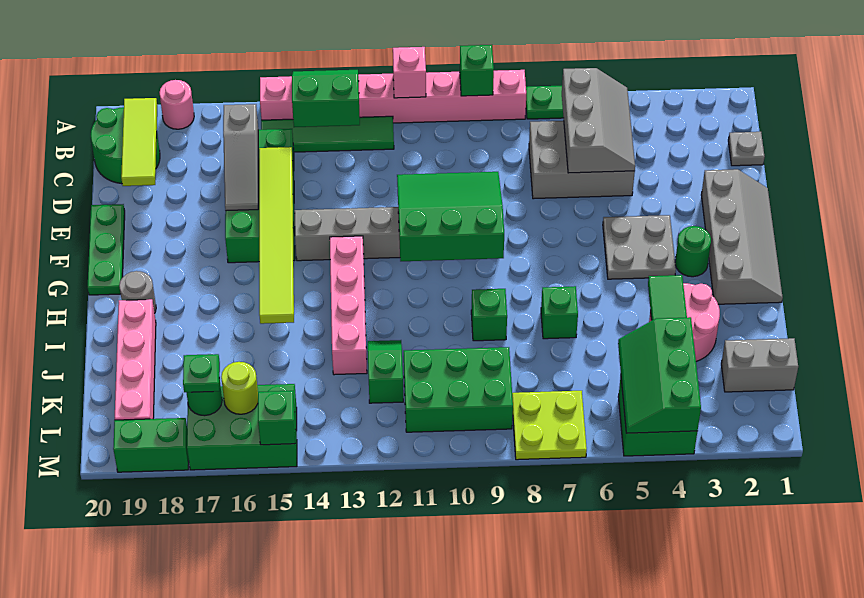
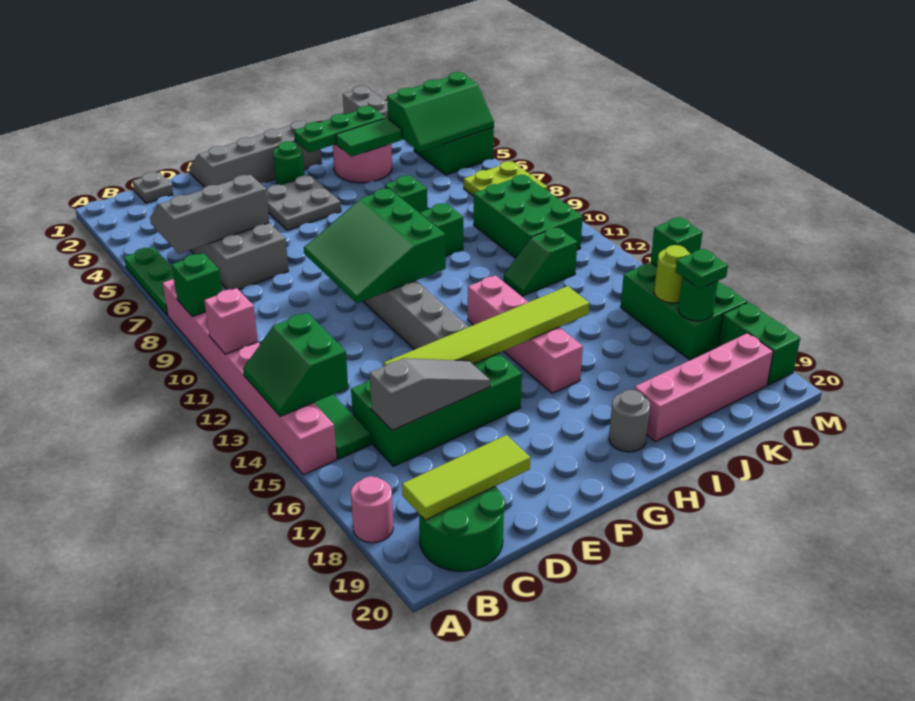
green 1x3 plate [88,204,125,295] -> green 1x3 plate moved to [294,106,386,153]
pink 1x4 brick [330,236,367,375] -> pink 1x4 brick turned to [468,275,583,393]

